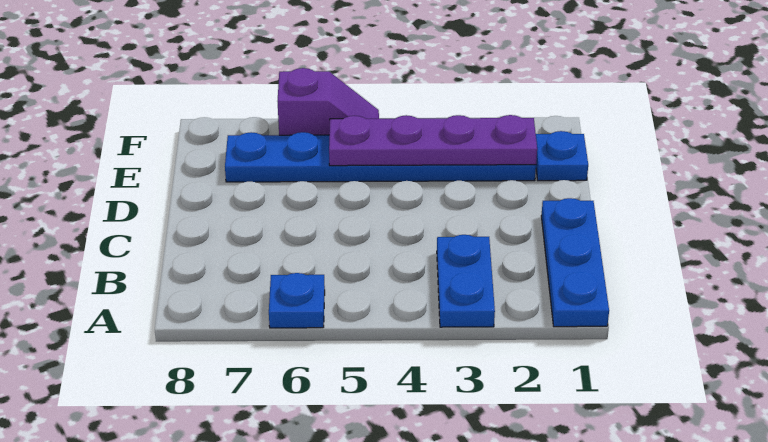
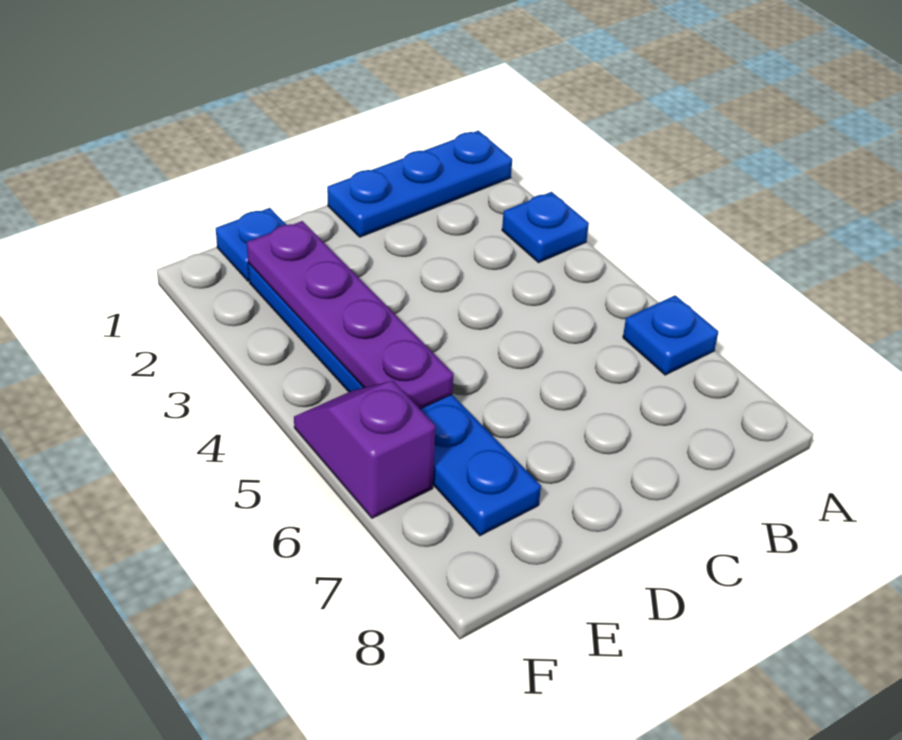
blue 1x2 plate [437,235,495,327] -> blue 1x1 plate [502,192,589,263]

